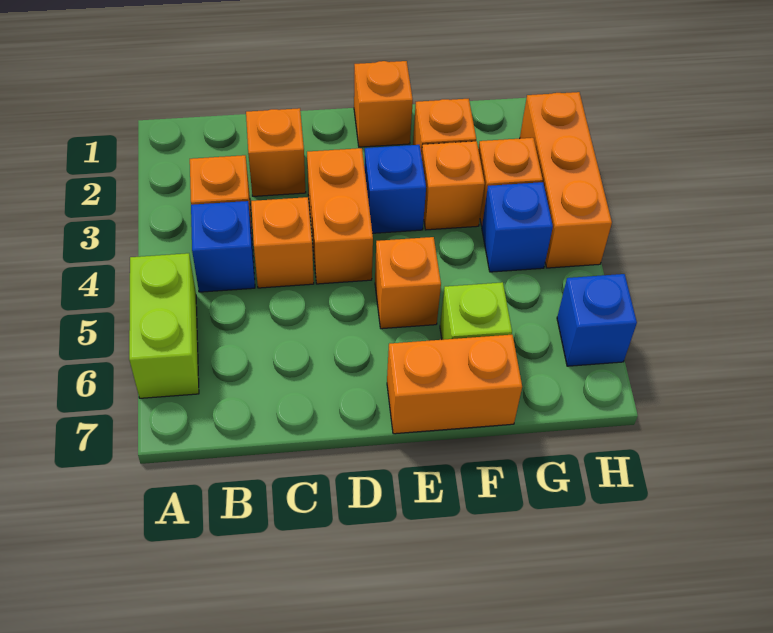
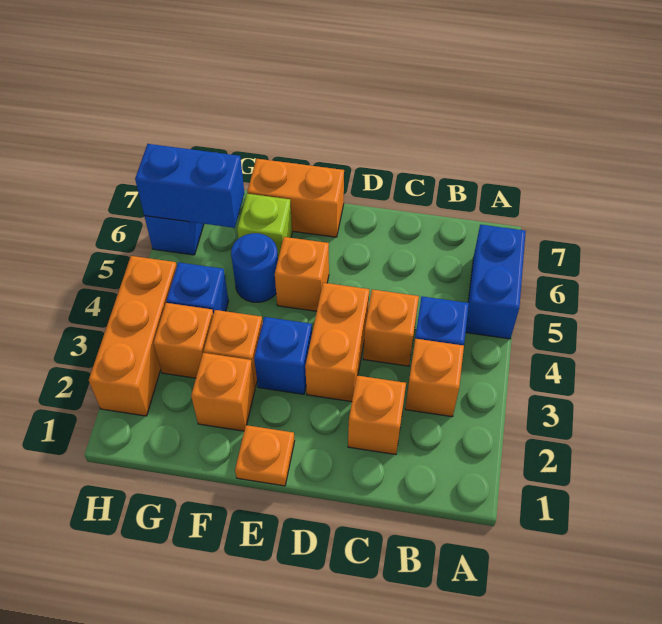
lime 1x2 brick [129,253,199,398] -> blue 1x2 brick [466,225,526,339]
orange 1x1 brick [354,61,413,147] -> orange 1x1 plate [235,425,295,486]
none -> blue 1x1 round brick [231,233,278,302]
none -> blue 1x2 brick [135,144,244,228]

